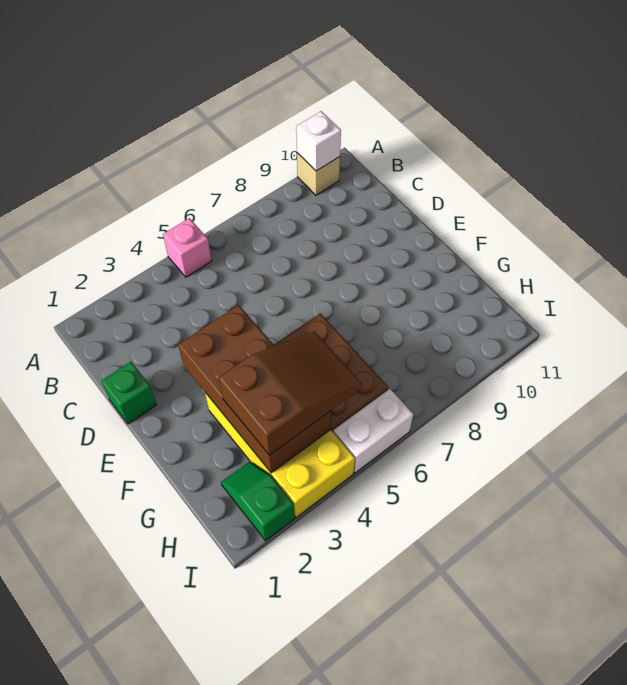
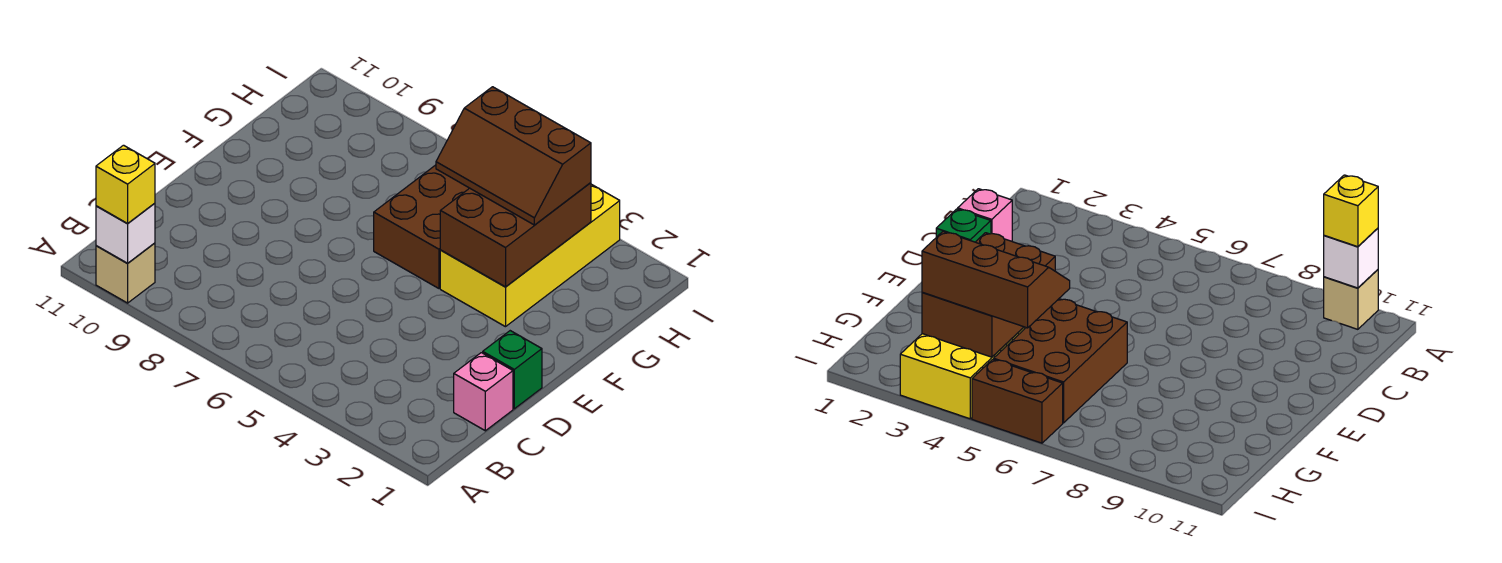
pink 1x1 brick [163,218,212,277] -> pink 1x1 brick moved to [454,353,513,431]
none -> yellow 1x1 brick [96,145,155,224]
brown 2x4 brick [178,305,331,473] -> brown 2x3 brick [440,183,591,287]
brown 2x3 slope [219,331,363,455] -> brown 2x3 slope turned to [436,87,591,225]
green 1x2 slope [221,461,294,541] -> none
white 1x2 brick [333,389,413,473] -> brown 1x2 brick [972,359,1063,443]

